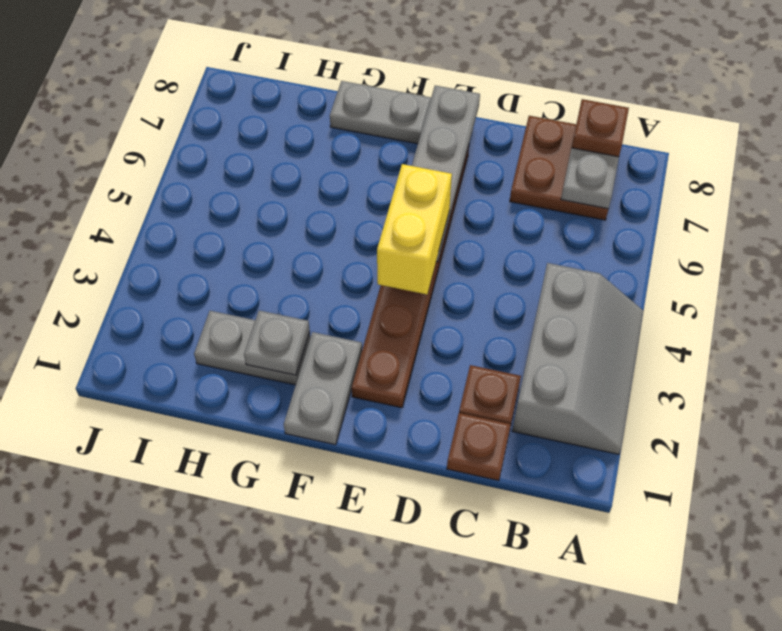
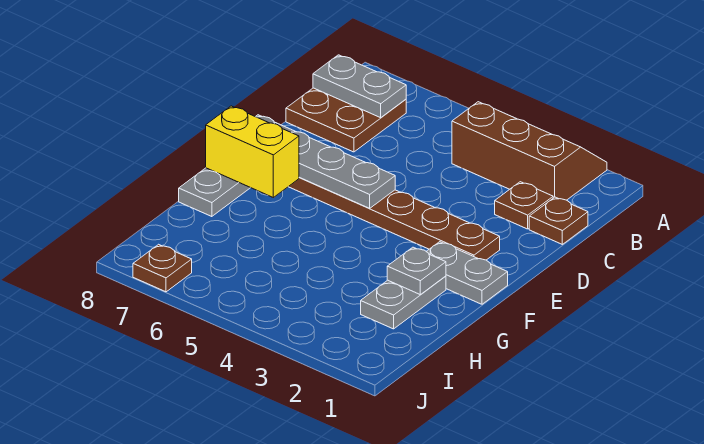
grey 2x3 slope [512,263,643,454] -> brown 2x3 slope [452,102,607,200]
brown 1x1 plate [572,99,629,157] -> brown 1x1 plate moved to [133,244,192,292]
yellow 1x2 brick [377,164,452,294] -> yellow 1x2 brick moved to [206,106,299,197]

